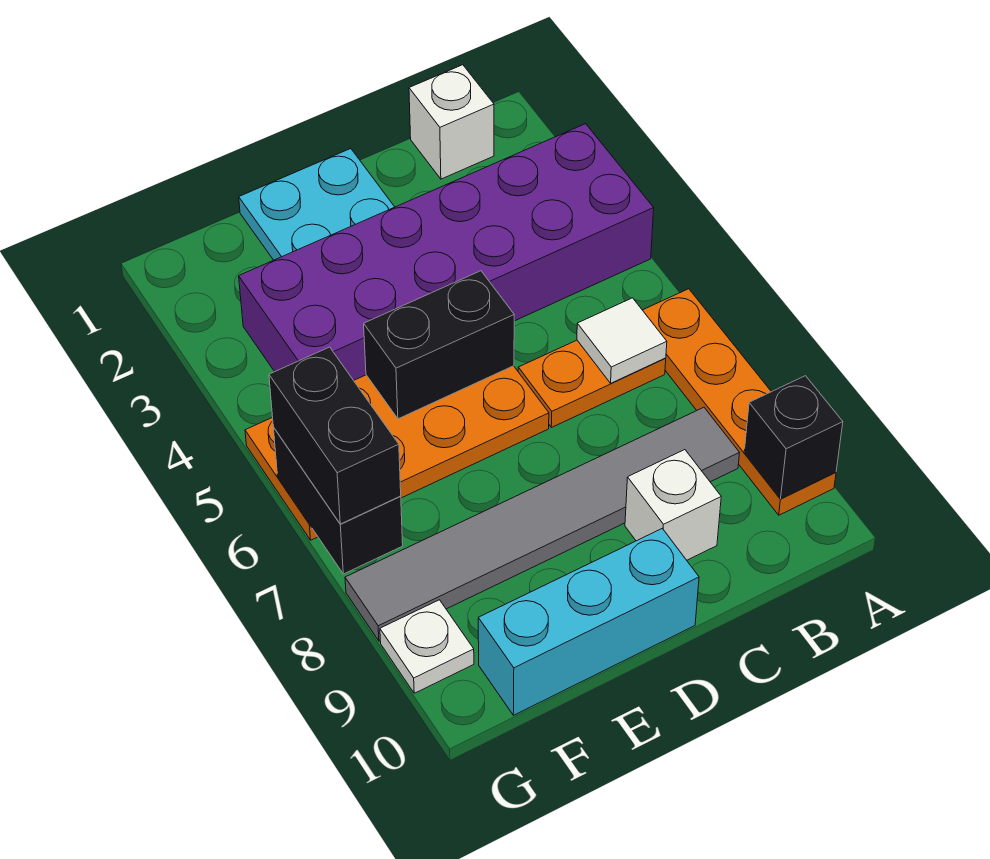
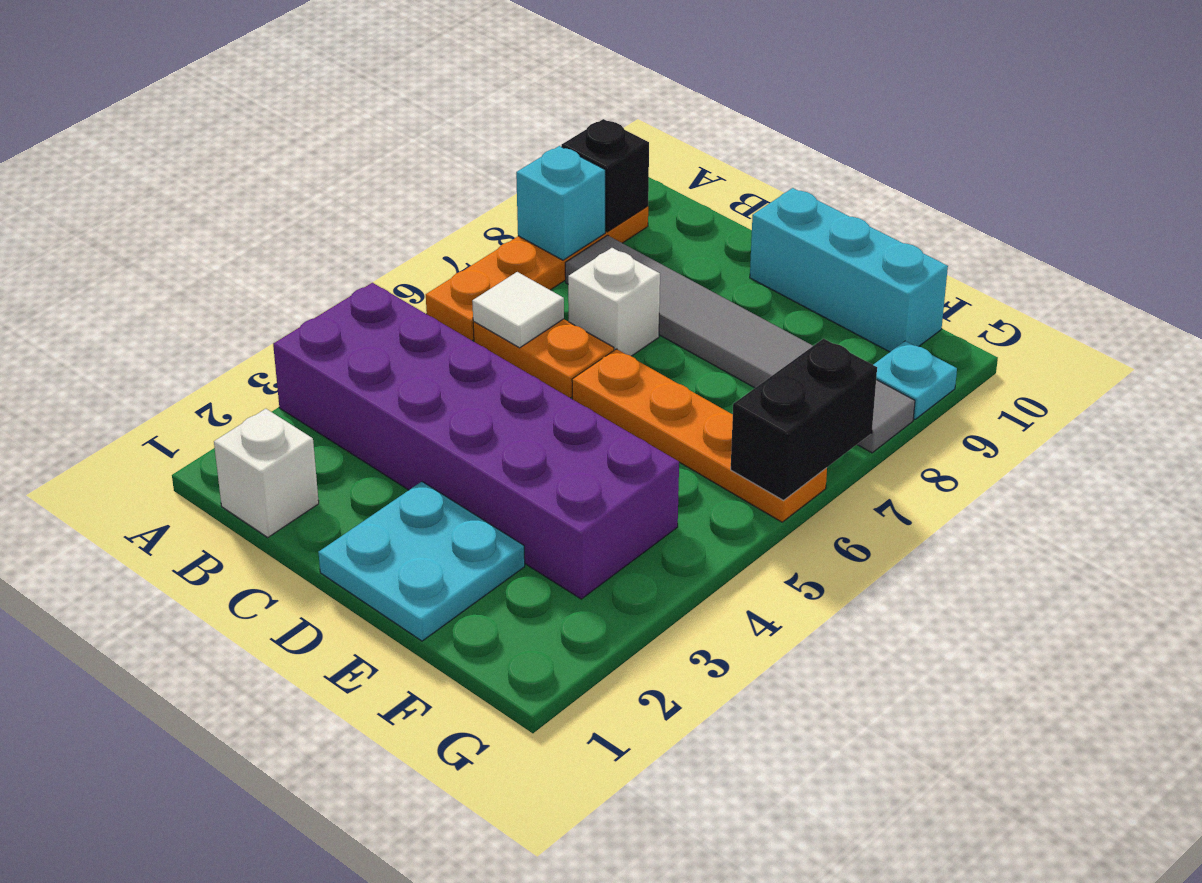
none -> cyan 1x1 brick [516,146,605,260]
white 1x1 brick [625,450,721,560] -> white 1x1 brick moved to [568,248,660,356]
orange 2x4 plate [245,366,549,540] -> orange 1x4 plate [572,349,827,522]
black 1x2 brick [364,271,514,419] -> none
black 1x2 brick [269,347,401,524] -> none
white 1x1 plate [380,600,474,693] -> cyan 1x1 plate [873,341,957,419]

